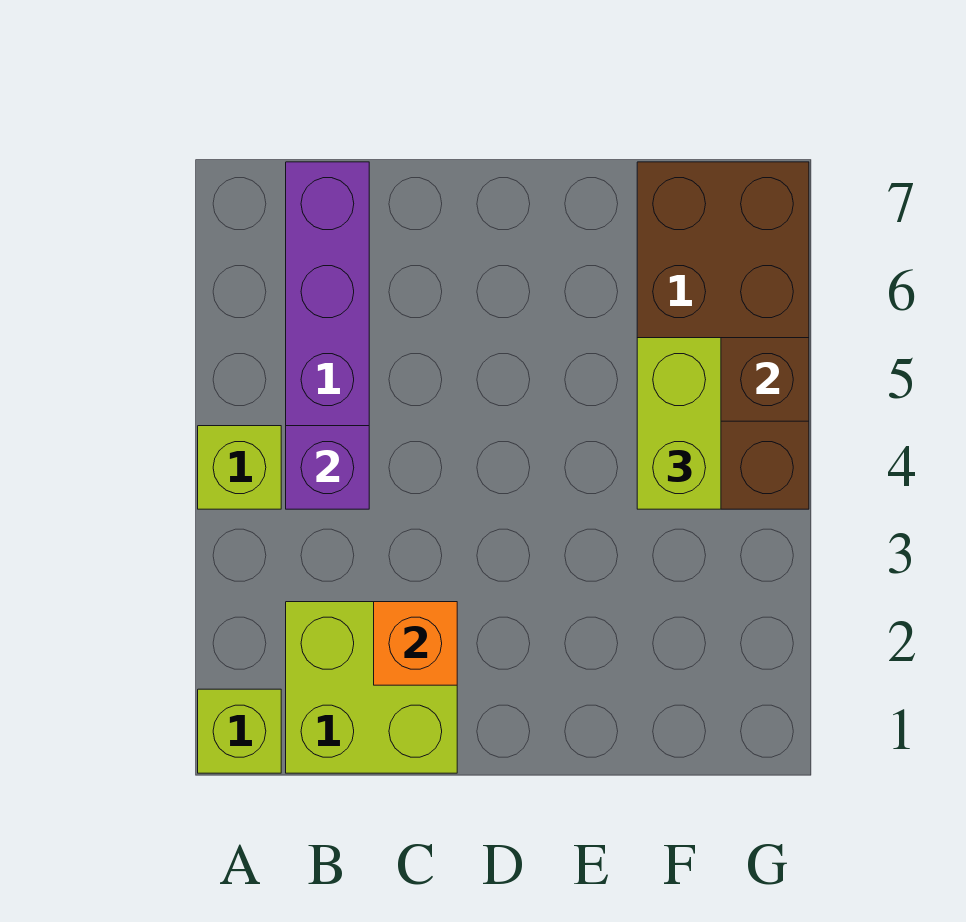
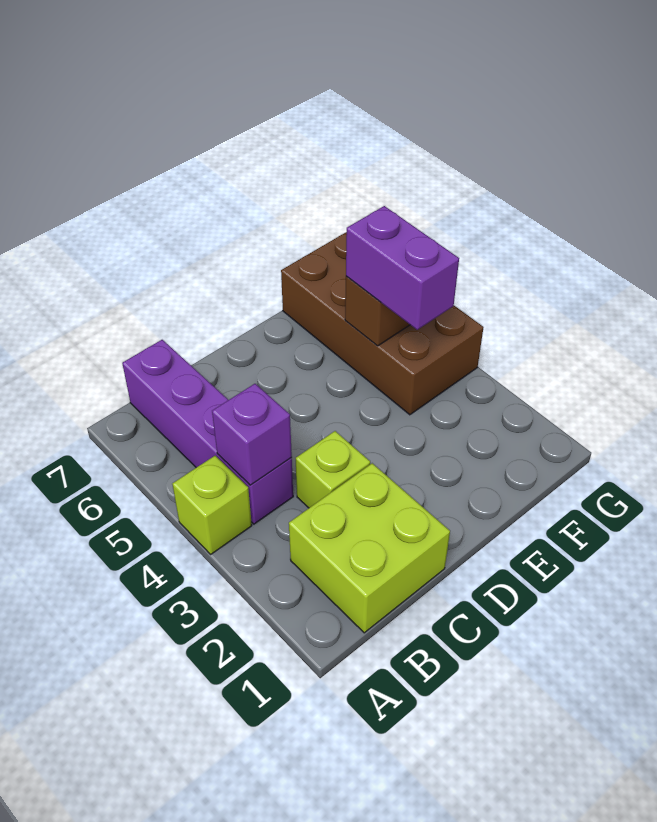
lime 1x1 brick [198,689,281,773] -> lime 1x1 brick moved to [296,431,370,508]
orange 1x1 brick [374,602,457,685] -> none
lime 1x2 brick [637,338,721,509] -> purple 1x2 brick [346,206,459,330]

